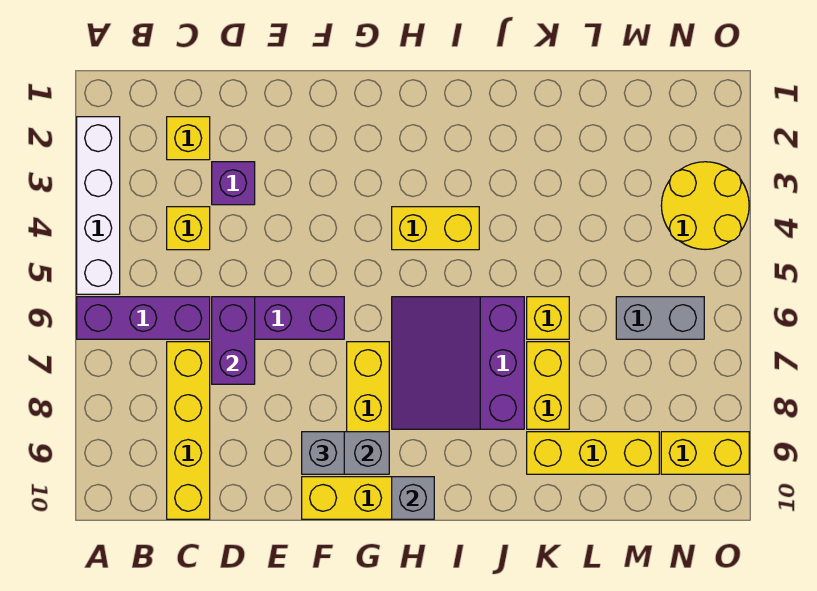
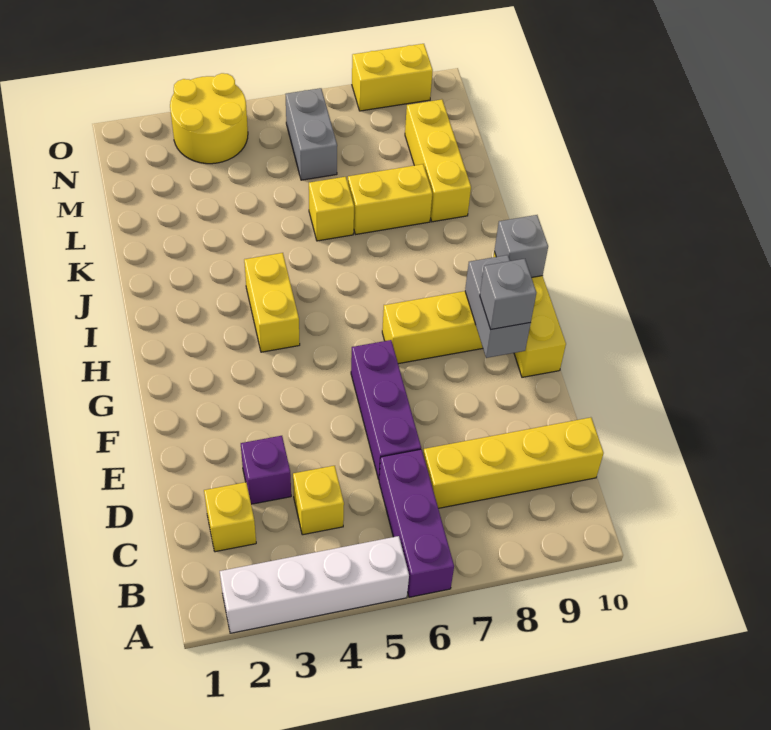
purple 1x2 brick [212,297,255,384] -> none
purple 3x3 slope [392,297,524,429] -> none
yellow 1x2 brick [661,432,749,474] -> yellow 1x2 brick turned to [352,44,433,111]

